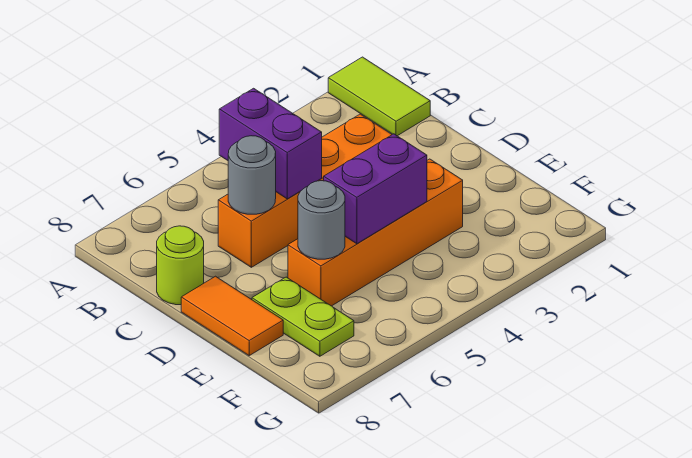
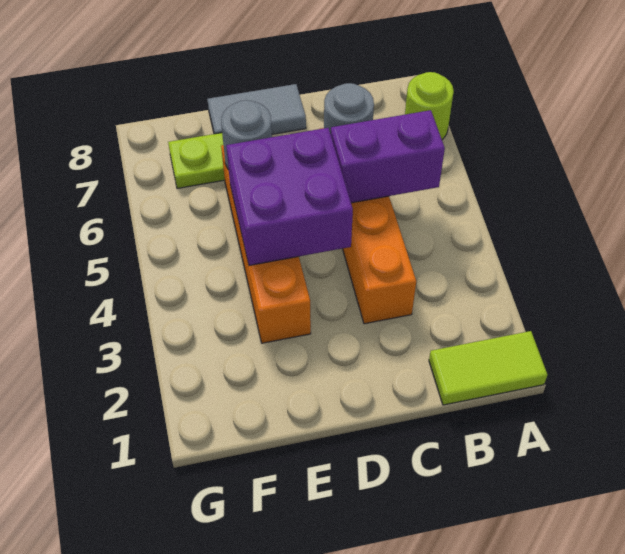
lime 1x1 round brick [157,226,204,305] -> lime 1x1 round brick moved to [405,72,454,139]
orange 1x2 tile [181,276,283,356] -> grey 1x2 tile [207,84,306,134]
purple 1x2 brick [324,134,427,244] -> purple 2x2 brick [226,128,353,265]

